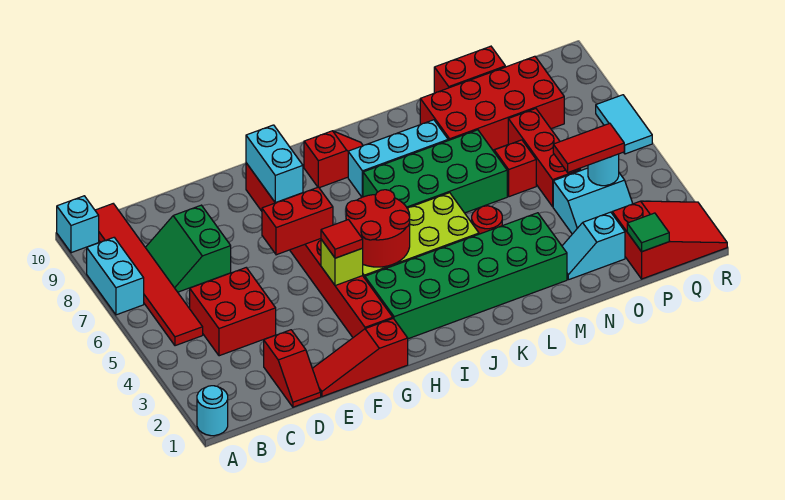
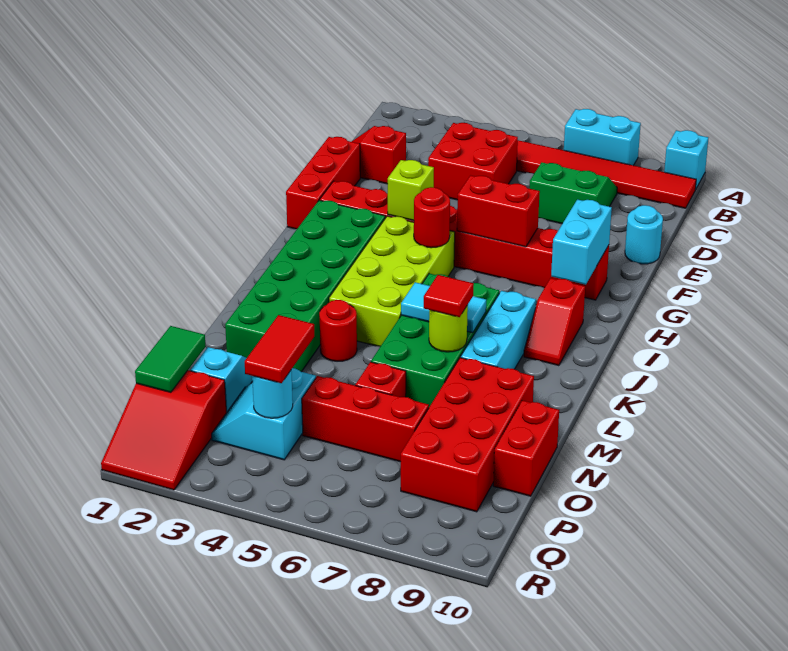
cyan 1x1 round brick [197,386,228,436] -> cyan 1x1 round brick moved to [625,205,663,264]
red 1x3 slope [312,319,408,397] -> red 1x3 brick [286,137,360,229]
red 1x2 brick [262,187,333,255] -> red 1x2 brick turned to [457,176,540,247]
red 1x1 tile [321,220,363,258] -> red 1x1 tile moved to [424,275,474,317]
cyan 1x2 brick [246,125,303,203] -> cyan 1x2 brick turned to [551,199,612,285]
red 2x2 round brick [346,190,410,267] -> red 1x1 round brick [414,187,450,248]
none -> lime 1x1 round brick [429,305,468,352]
green 1x1 tile [627,213,669,252] -> green 1x2 tile [135,326,206,392]
cyan 1x2 tile [596,95,652,154] -> cyan 1x2 tile moved to [401,282,486,333]

